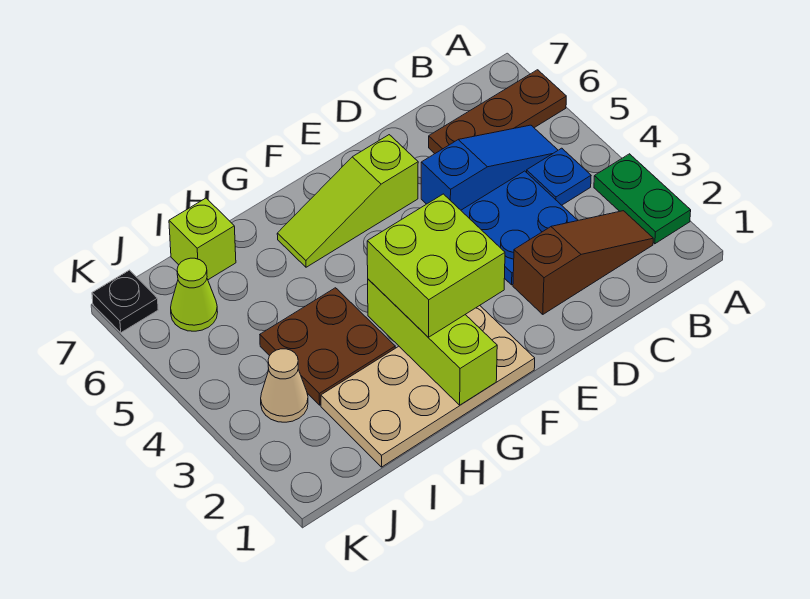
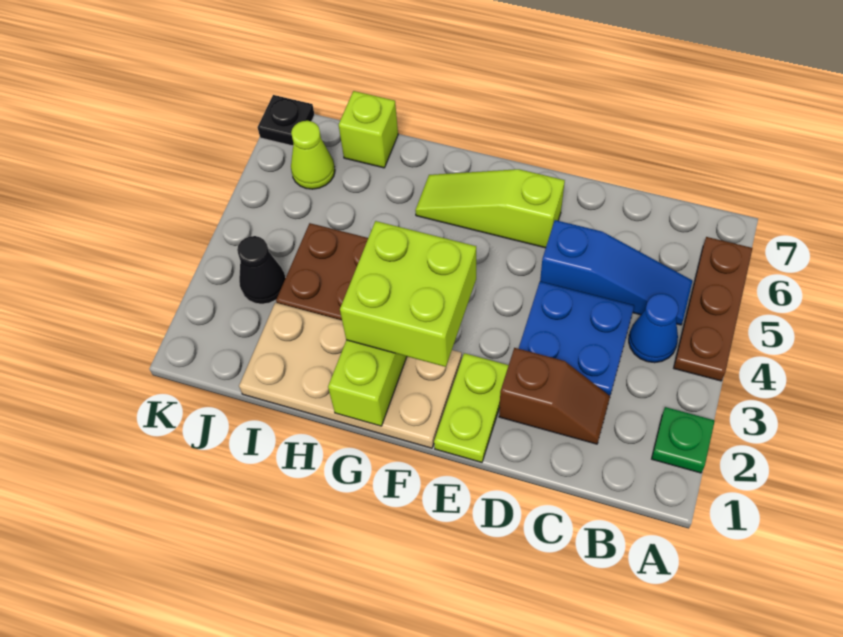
green 1x2 plate [594,154,691,244] -> green 1x1 plate [652,407,715,473]
brown 1x3 plate [429,70,566,153] -> brown 1x3 plate turned to [674,237,752,381]
brown 1x3 slope [513,211,653,314] -> brown 1x2 slope [499,348,610,444]
blue 1x1 plate [527,148,591,205] -> blue 1x1 cone [629,294,678,363]
none -> lime 1x2 plate [434,353,509,462]
tan 1x1 cone [261,349,308,422] -> black 1x1 cone [237,236,286,304]

